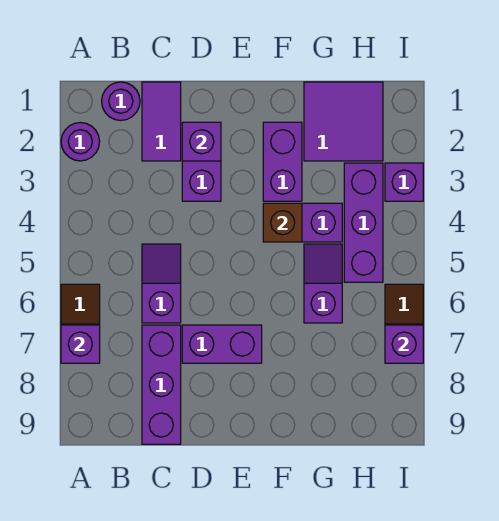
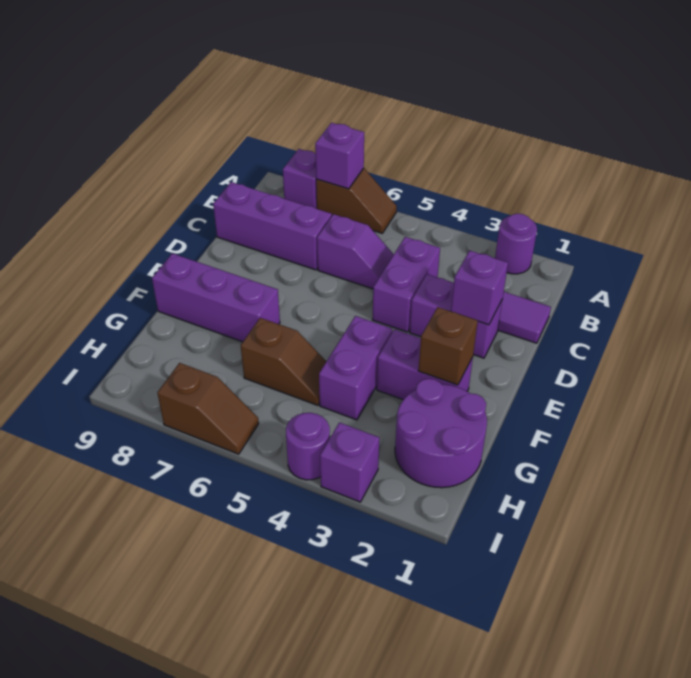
purple 1x1 round brick [102,82,140,120] -> purple 1x1 round brick moved to [286,413,330,480]
purple 1x2 brick [182,325,262,363] -> purple 1x2 brick moved to [373,237,440,332]
brown 1x1 brick [263,203,302,242] -> brown 1x1 brick moved to [418,307,478,385]
purple 2x2 tile [304,82,383,161] -> purple 2x2 round brick [395,379,487,488]
purple 1x2 slope [304,244,342,323] -> brown 1x2 slope [241,318,326,405]
purple 1x3 brick [344,163,383,282] -> purple 1x3 brick moved to [152,253,280,342]
purple 1x1 brick [385,325,423,363] -> purple 1x1 brick moved to [283,149,317,209]

